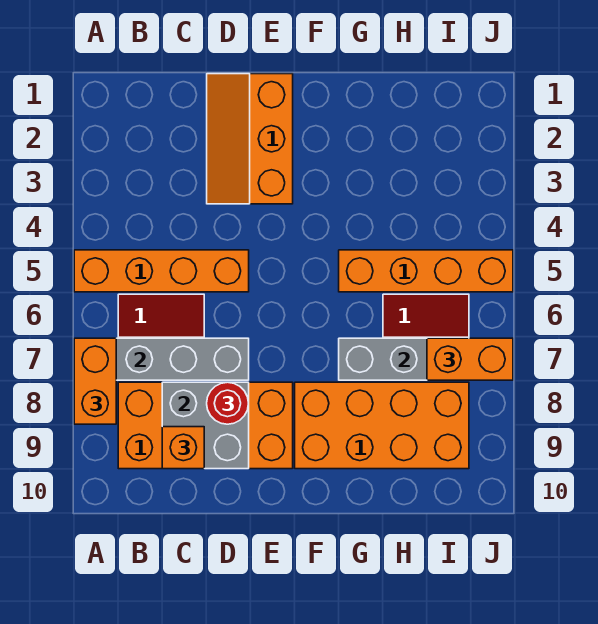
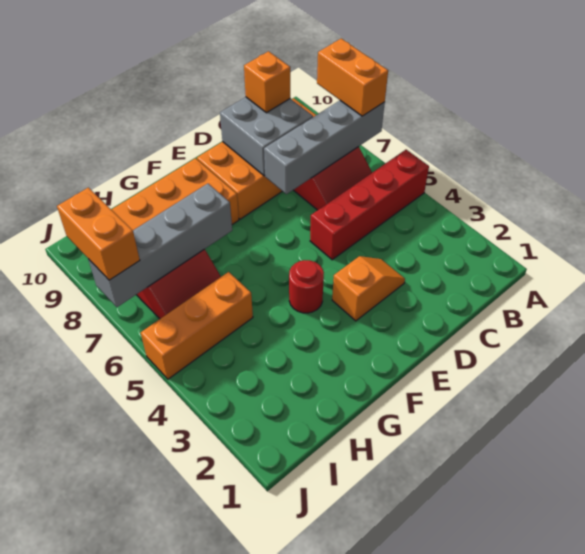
orange 1x4 brick [74,250,249,292] -> red 1x4 brick [310,150,429,260]
orange 2x3 slope [207,74,293,204] -> orange 1x2 slope [332,256,405,321]
red 1x1 round brick [207,382,249,424] -> red 1x1 round brick moved to [289,260,324,313]
orange 1x4 brick [339,250,513,292] -> orange 1x3 brick [141,272,253,379]
orange 1x2 brick [427,338,513,380] -> orange 1x2 brick turned to [57,188,140,280]

